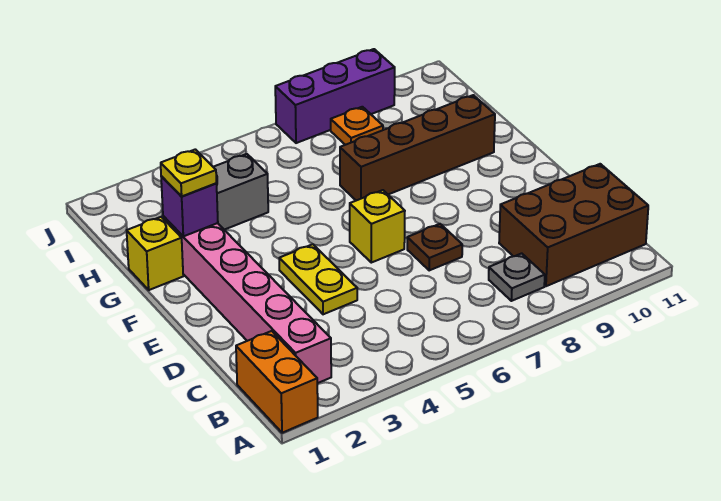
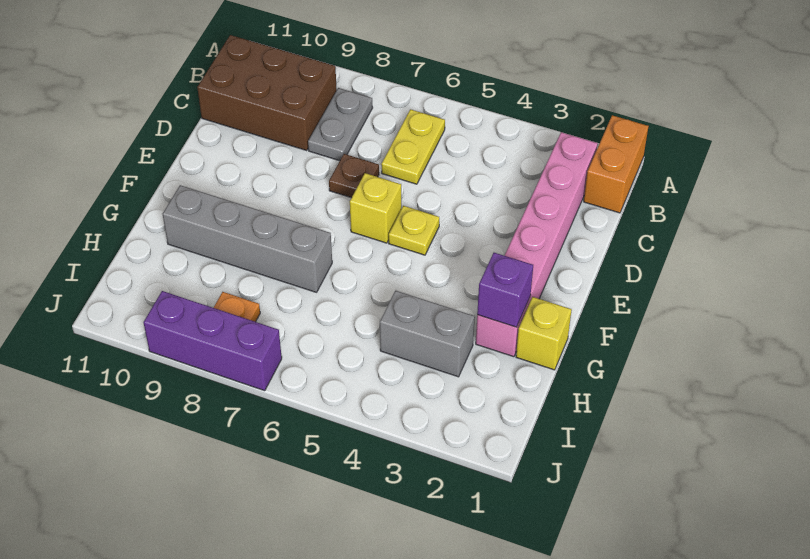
grey 1x1 plate [489,253,545,301] -> grey 1x2 plate [308,88,373,161]
yellow 1x2 plate [279,244,357,314] -> yellow 1x2 plate moved to [381,109,445,184]
yellow 1x1 plate [161,149,217,196] -> yellow 1x1 plate moved to [389,206,439,255]
brown 1x4 brick [340,95,495,201] -> grey 1x4 brick [163,185,332,292]

